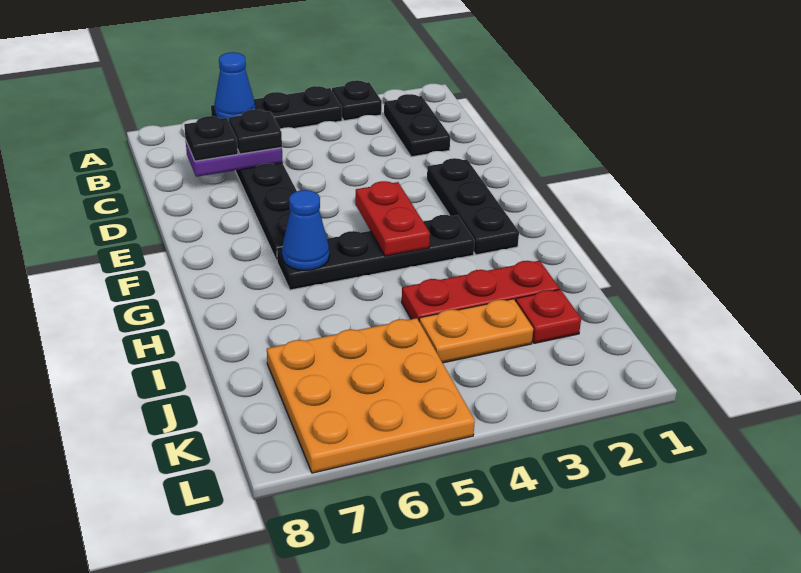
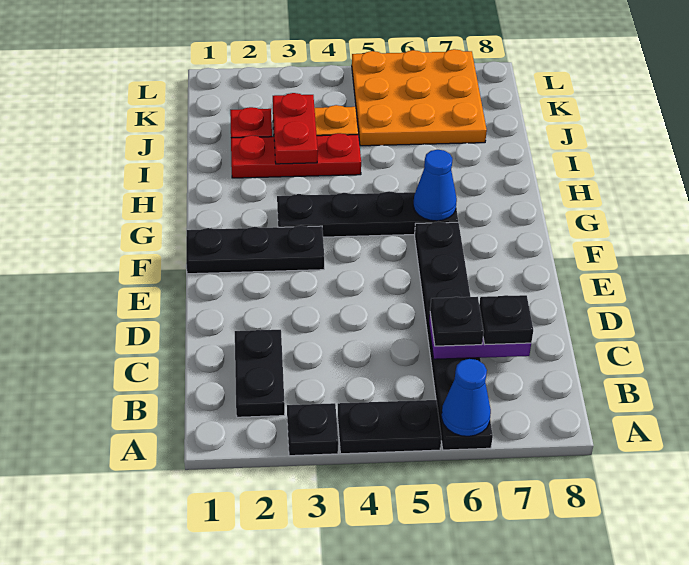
black 1x3 plate [427,158,519,255] -> black 1x3 plate turned to [186,225,324,274]
red 1x2 plate [355,181,430,256] -> red 1x2 plate moved to [273,93,318,164]

